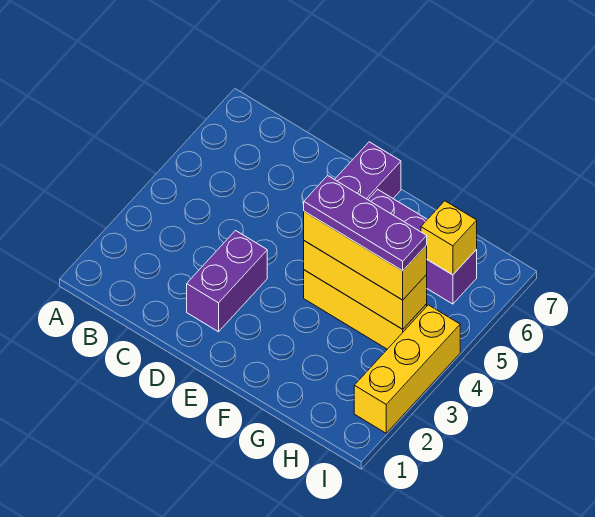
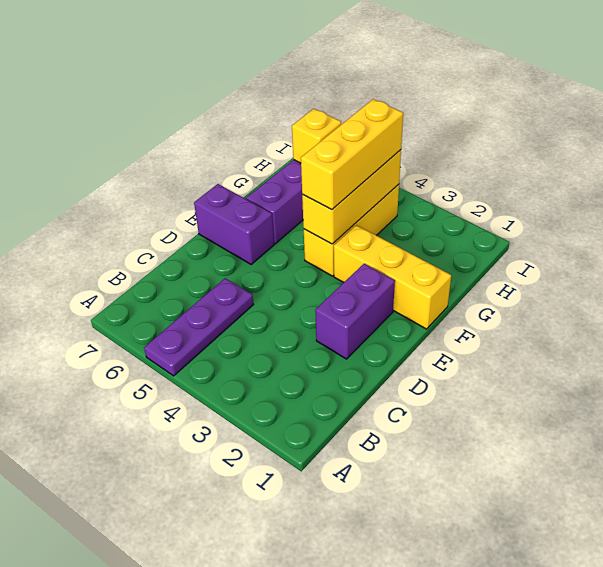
purple 1x2 brick [187,231,267,332] -> purple 1x2 brick turned to [315,264,395,359]
purple 1x3 plate [304,176,427,271] -> purple 1x3 plate moved to [144,278,253,376]
yellow 1x3 brick [354,305,460,433] -> yellow 1x3 brick moved to [334,225,451,329]

